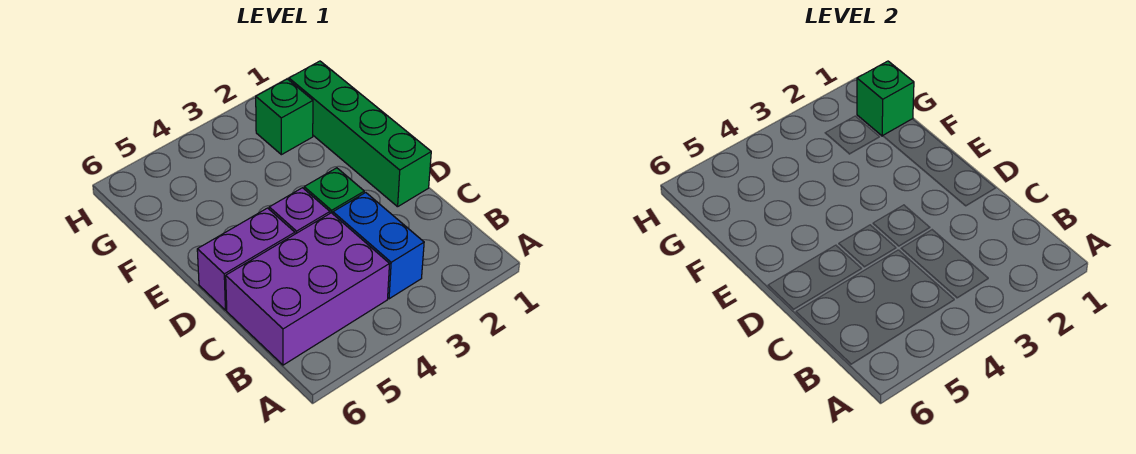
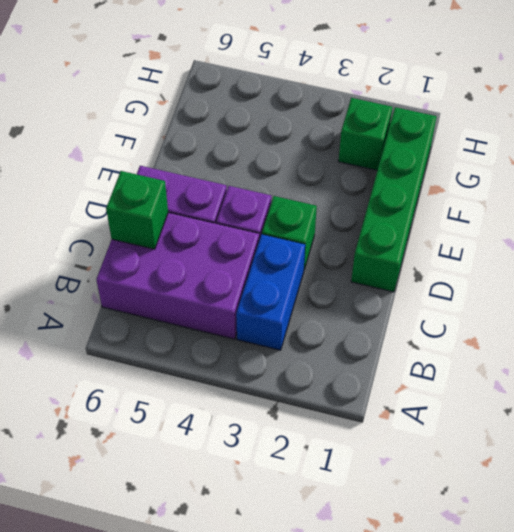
green 1x1 brick [857,61,914,136] -> green 1x1 brick moved to [106,171,168,249]

